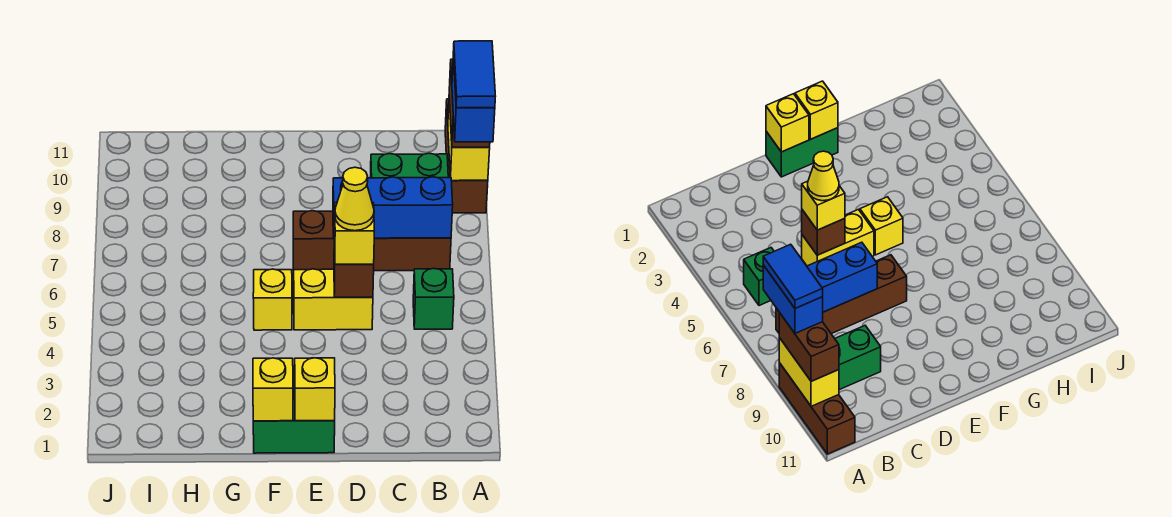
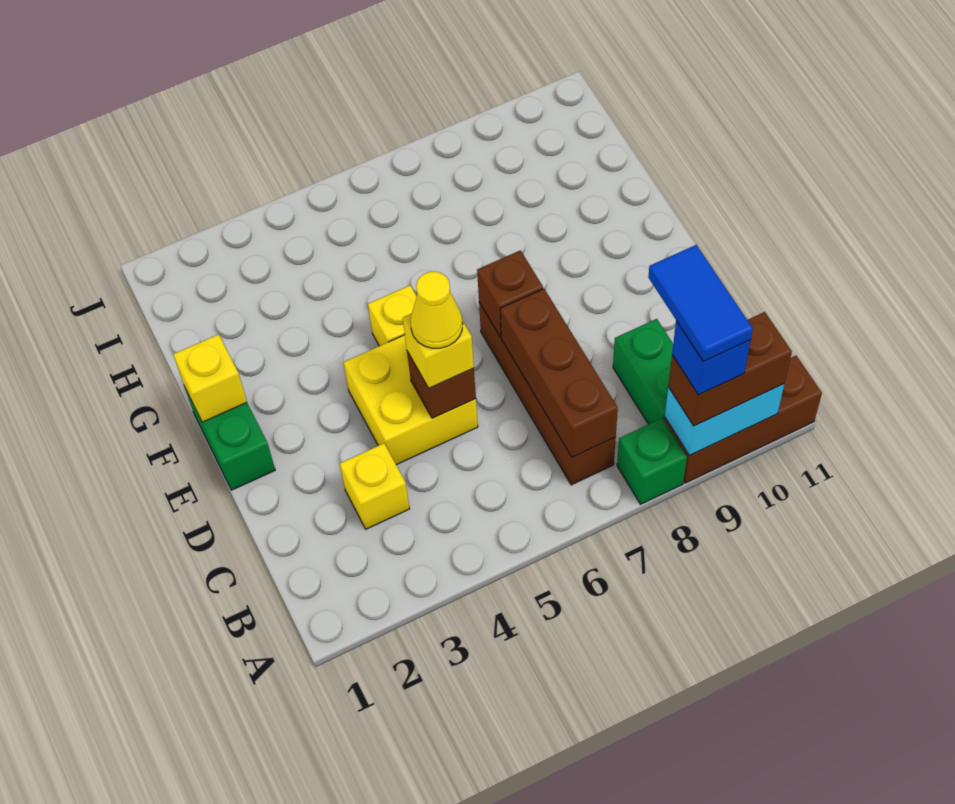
blue 1x2 brick [452,55,495,142] -> blue 1x1 brick [672,321,751,395]
blue 1x2 tile [453,41,495,108] -> blue 1x2 tile turned to [648,245,753,361]
yellow 1x2 brick [448,99,490,181] -> cyan 1x2 brick [665,384,784,455]
green 1x1 brick [413,268,454,329] -> green 1x1 brick moved to [617,418,687,504]
blue 1x3 brick [333,177,453,238] -> brown 1x3 brick [500,289,618,457]
yellow 1x2 brick [294,269,373,330] -> yellow 2x2 brick [343,335,478,465]
yellow 1x1 brick [295,358,335,421] -> yellow 1x1 brick moved to [340,443,410,529]
none -> brown 1x1 brick [477,250,543,337]

